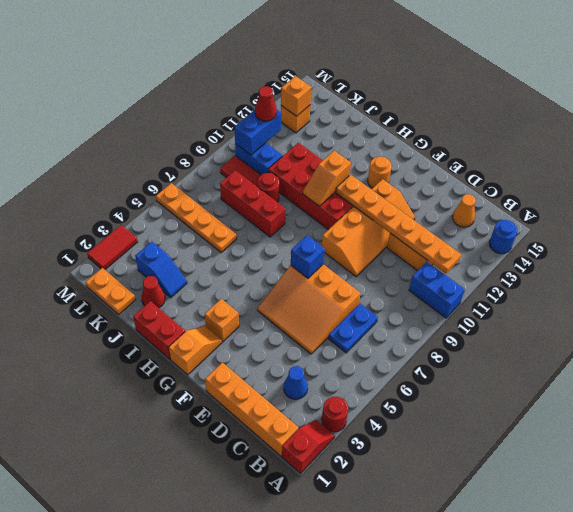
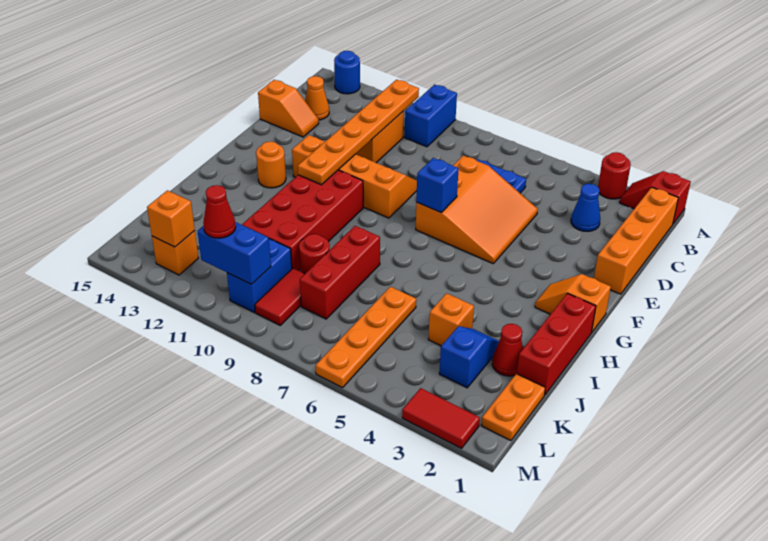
orange 1x1 brick [205,299,239,342] -> orange 1x1 brick moved to [428,293,474,346]
red 1x2 brick [133,301,185,359] -> red 1x3 brick [517,293,596,395]
orange 1x2 slope [303,151,351,206] -> orange 1x2 slope moved to [258,80,319,137]

